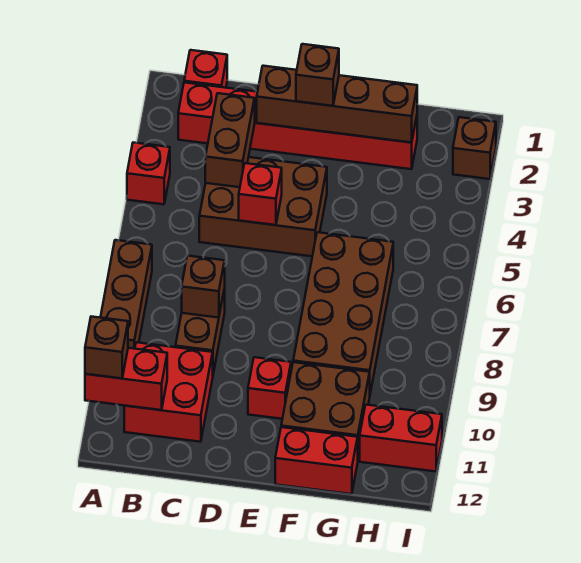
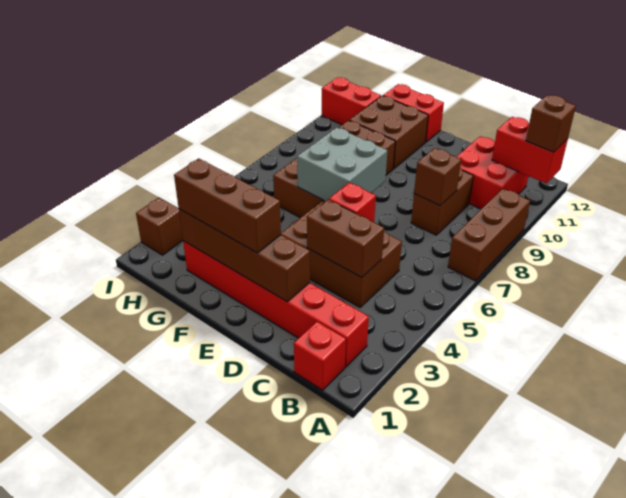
red 1x1 brick [127,143,170,204] -> none
brown 1x2 brick [205,93,255,187] -> brown 1x2 brick turned to [307,200,384,278]
brown 1x1 brick [296,44,339,106] -> brown 1x3 brick [174,158,281,253]
none -> grey 2x2 brick [297,127,387,201]
red 1x1 brick [248,357,291,419] -> none

